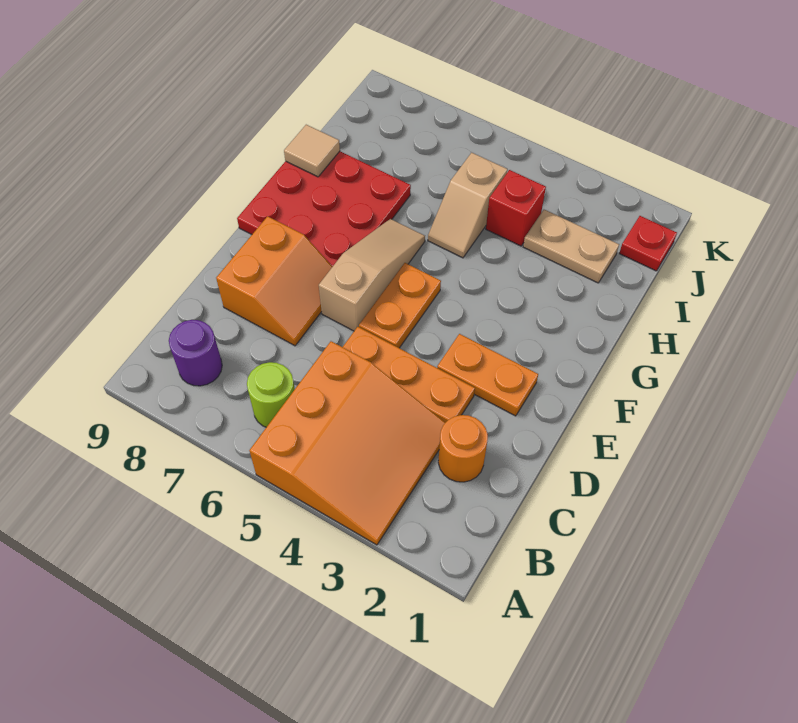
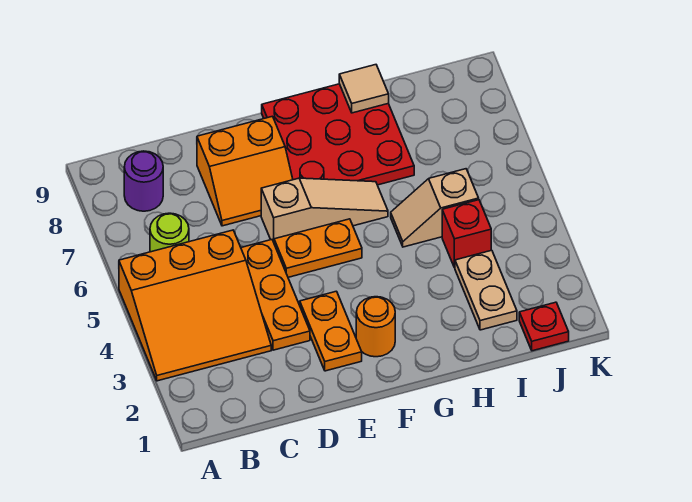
orange 1x1 round brick [438,415,488,482] -> orange 1x1 round brick moved to [356,297,395,357]

